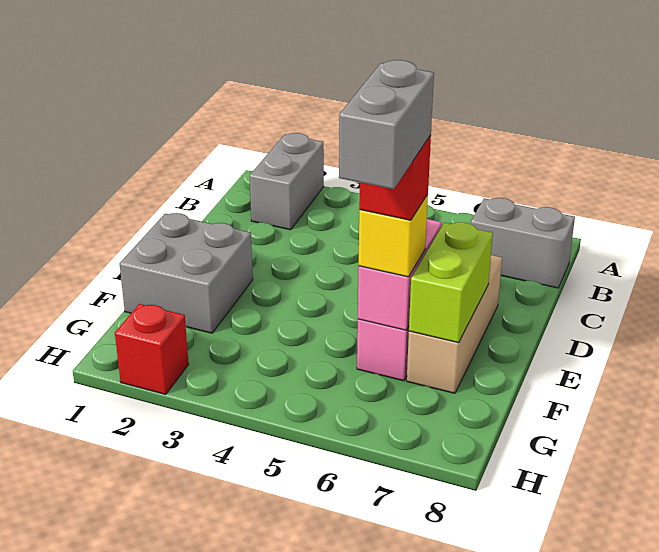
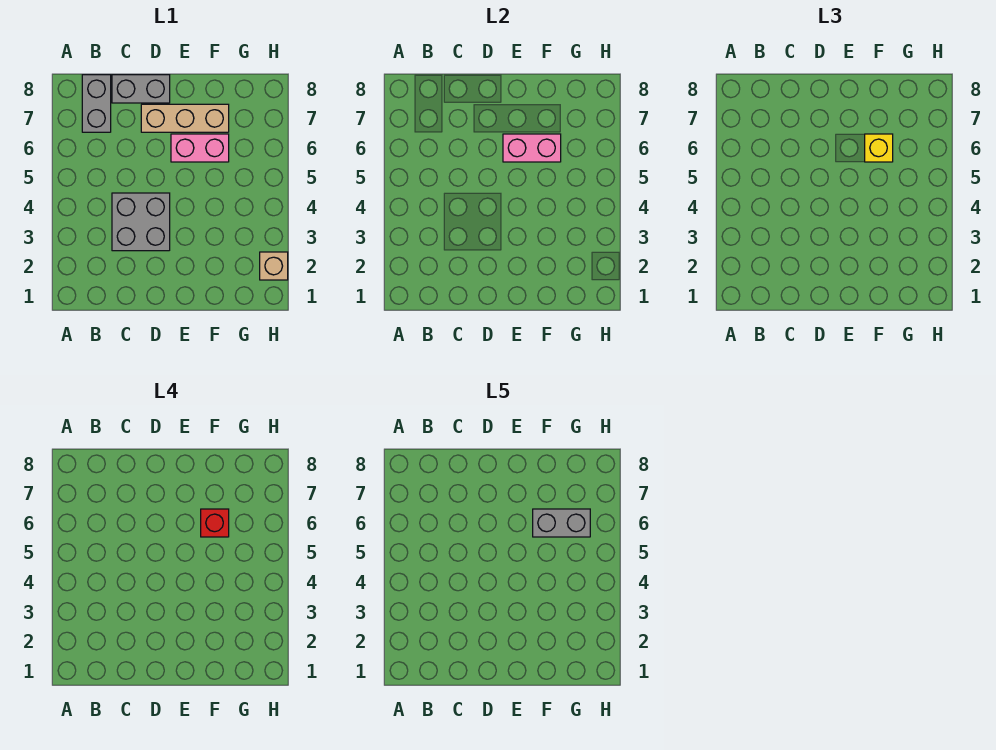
grey 1x2 brick [250,133,324,230] -> grey 1x2 brick moved to [112,75,170,103]
grey 2x2 brick [120,213,253,333] -> grey 2x2 brick moved to [112,193,170,251]
lime 1x2 brick [409,222,493,343] -> none
red 1x1 brick [115,304,189,394] -> tan 1x1 brick [260,252,288,280]

